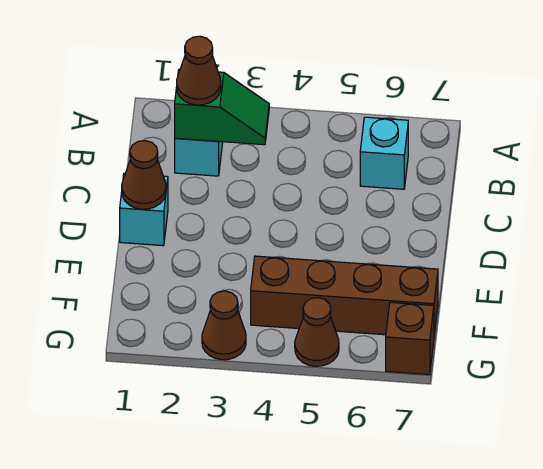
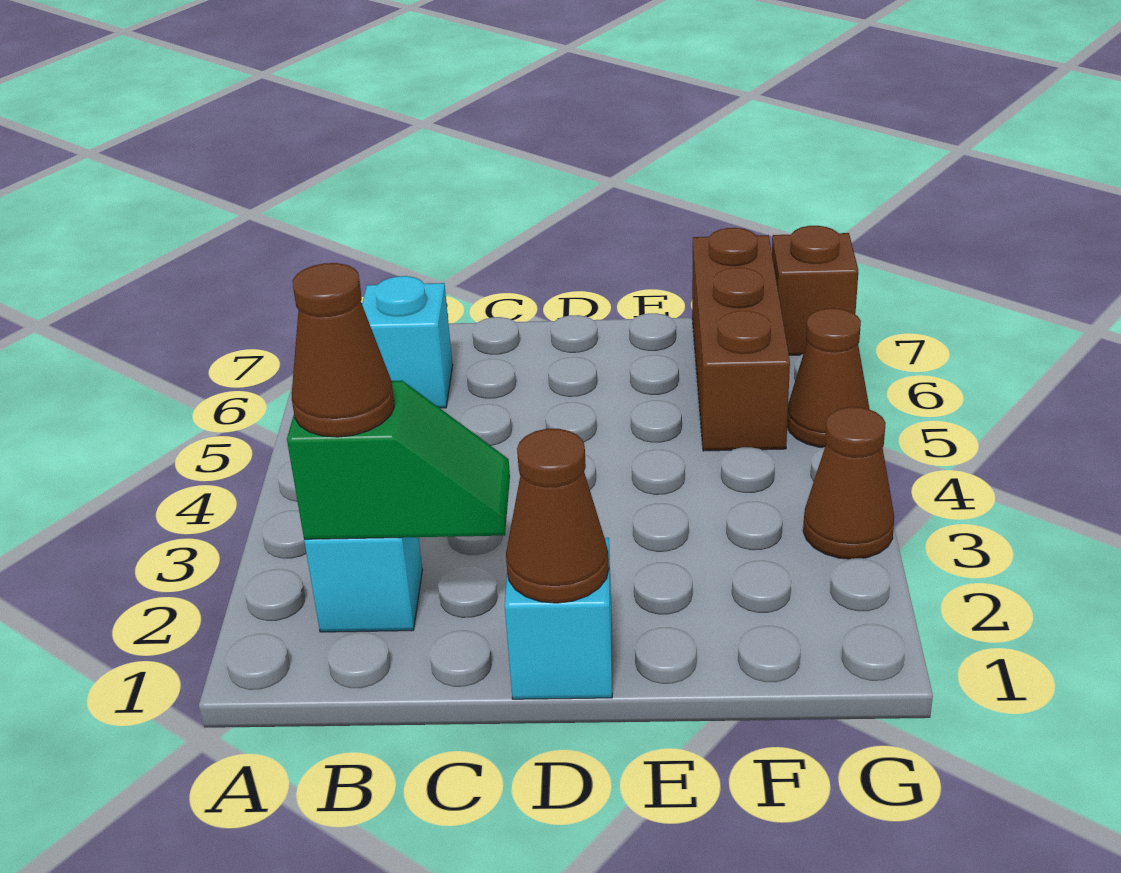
green 1x2 slope [175,69,269,145] -> green 1x2 slope turned to [287,380,510,539]
brown 1x4 brick [251,256,438,335] -> brown 1x3 brick [692,228,790,451]

